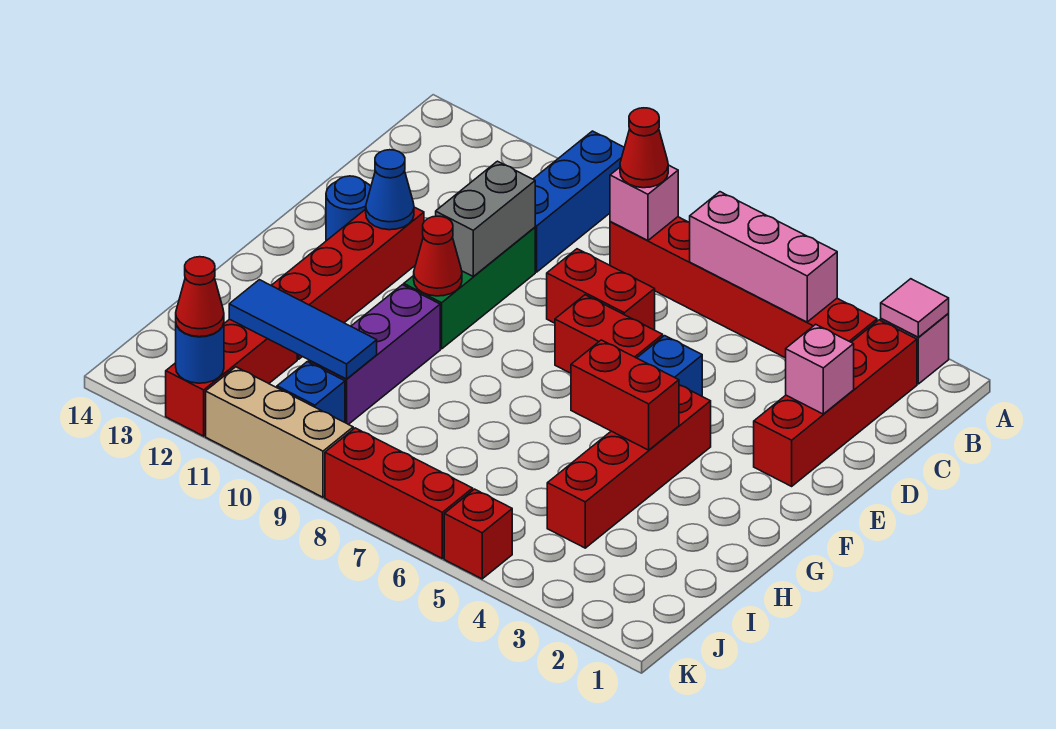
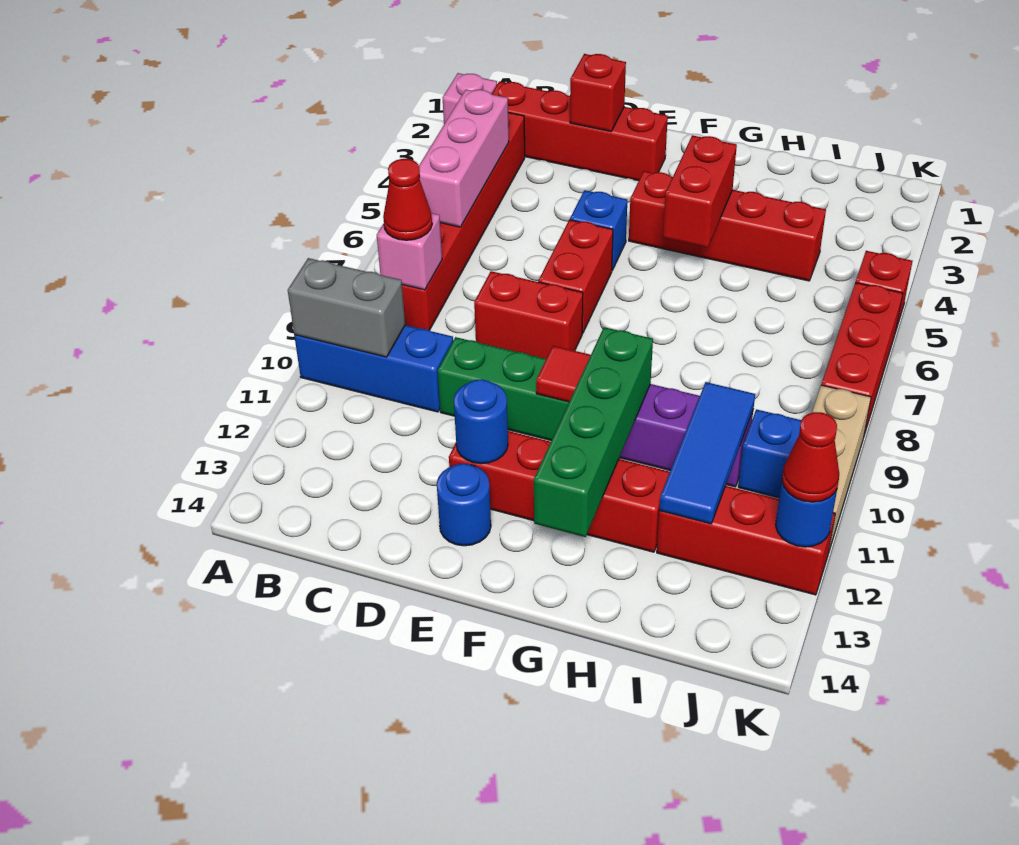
pink 1x1 tile [881,279,949,337] -> none
pink 1x1 brick [786,324,854,414] -> red 1x1 brick [570,54,626,132]
red 1x2 brick [547,249,655,330] -> red 1x2 brick turned to [474,271,583,359]
grey 1x2 brick [436,161,535,276] -> grey 1x2 brick moved to [288,258,405,357]
blue 1x1 cone [366,150,414,230] -> blue 1x1 round brick [454,379,508,464]
red 1x1 cone [414,216,462,296] -> red 1x1 tile [536,346,591,402]
none -> green 1x4 brick [534,327,653,537]

